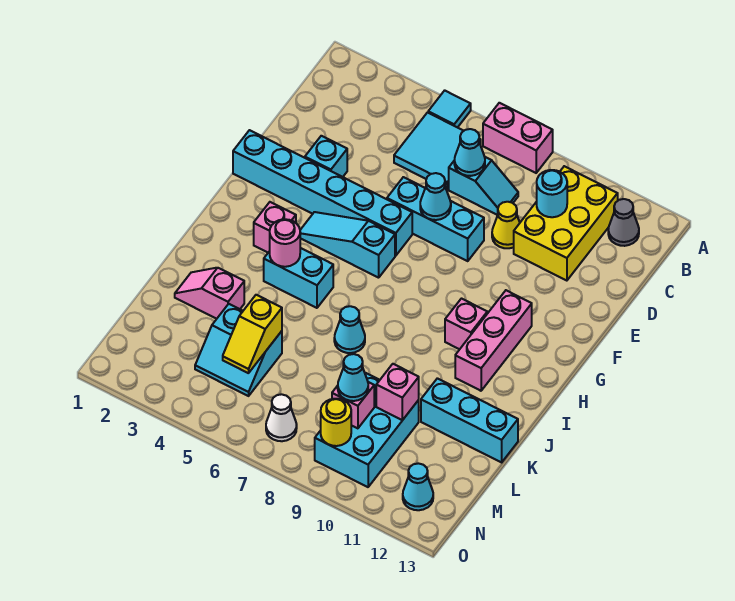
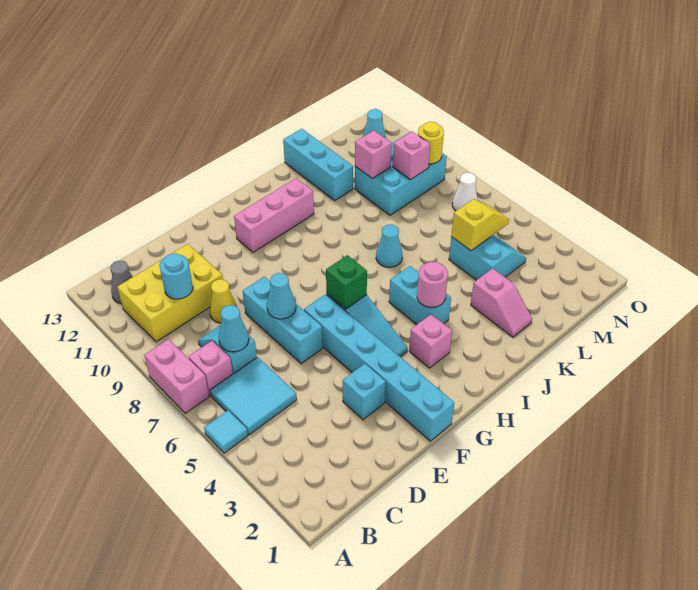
none -> green 1x1 brick [326,255,367,309]
pink 1x1 brick [445,299,487,349] -> pink 1x1 brick moved to [188,341,233,396]
cyan 1x1 cone [338,354,368,401] -> none

